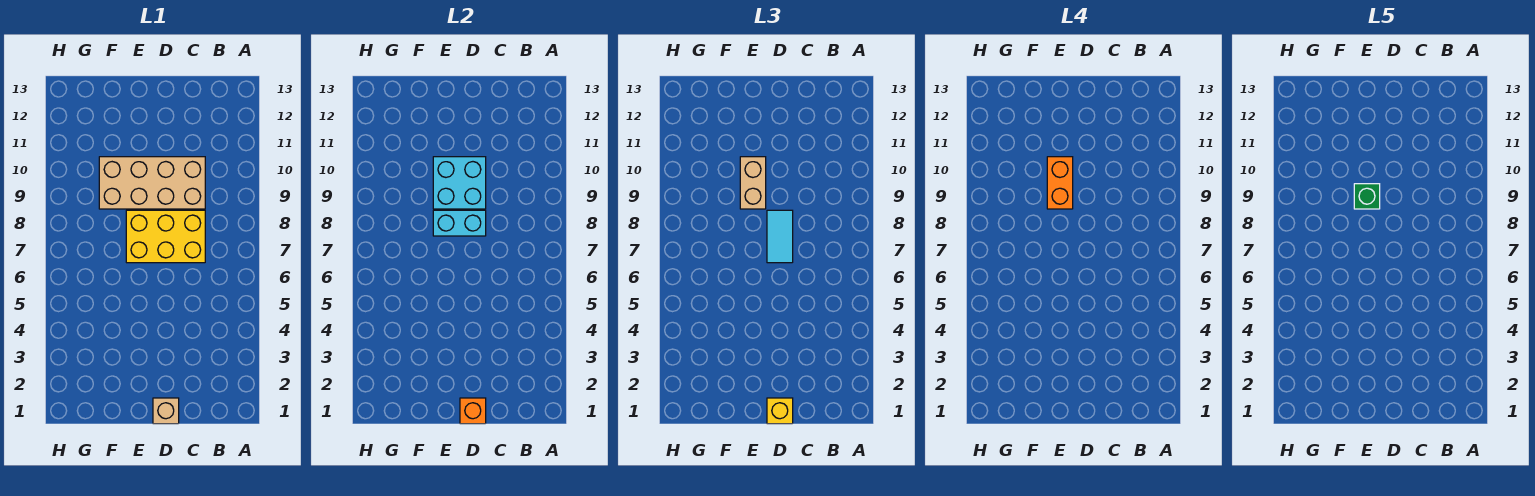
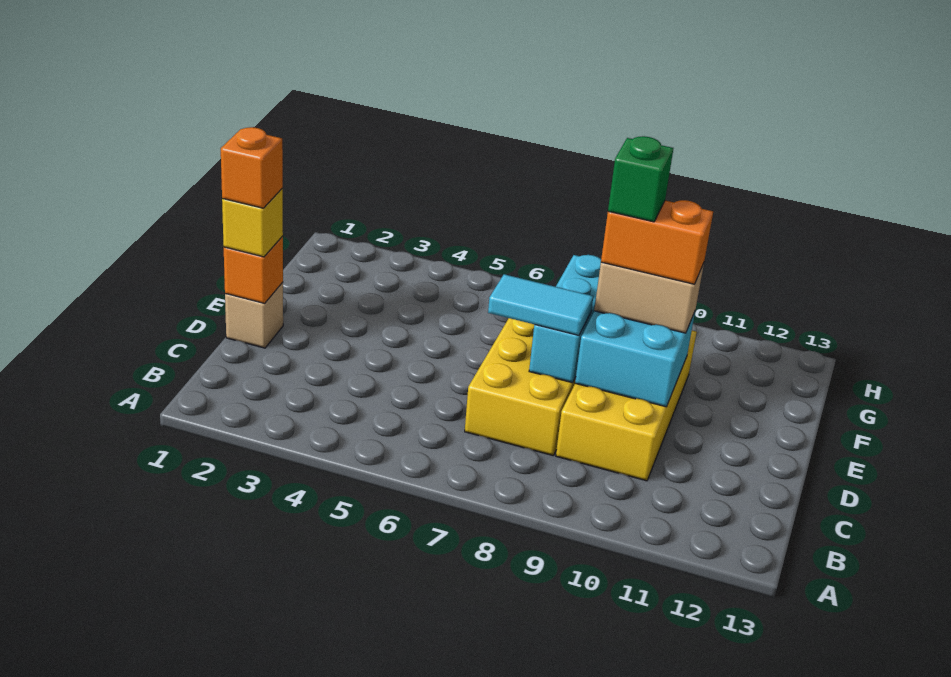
tan 2x4 brick [99,157,205,209] -> yellow 2x4 brick [556,331,697,481]
none -> orange 1x1 brick [221,127,283,208]
cyan 1x2 brick [433,210,486,236] -> cyan 1x3 brick [529,255,601,383]

